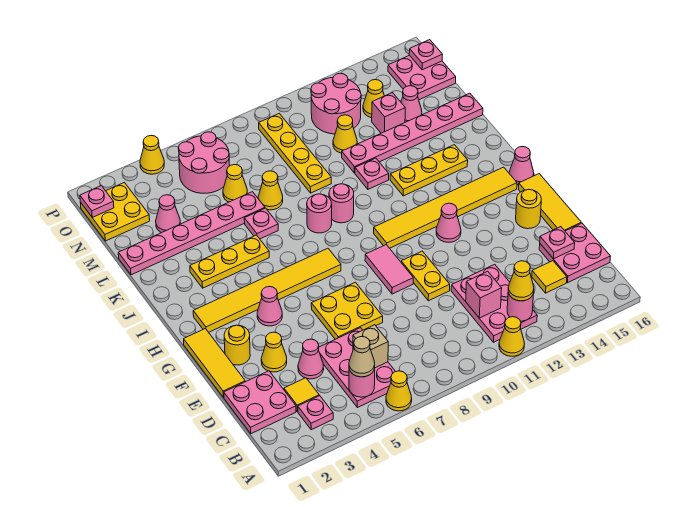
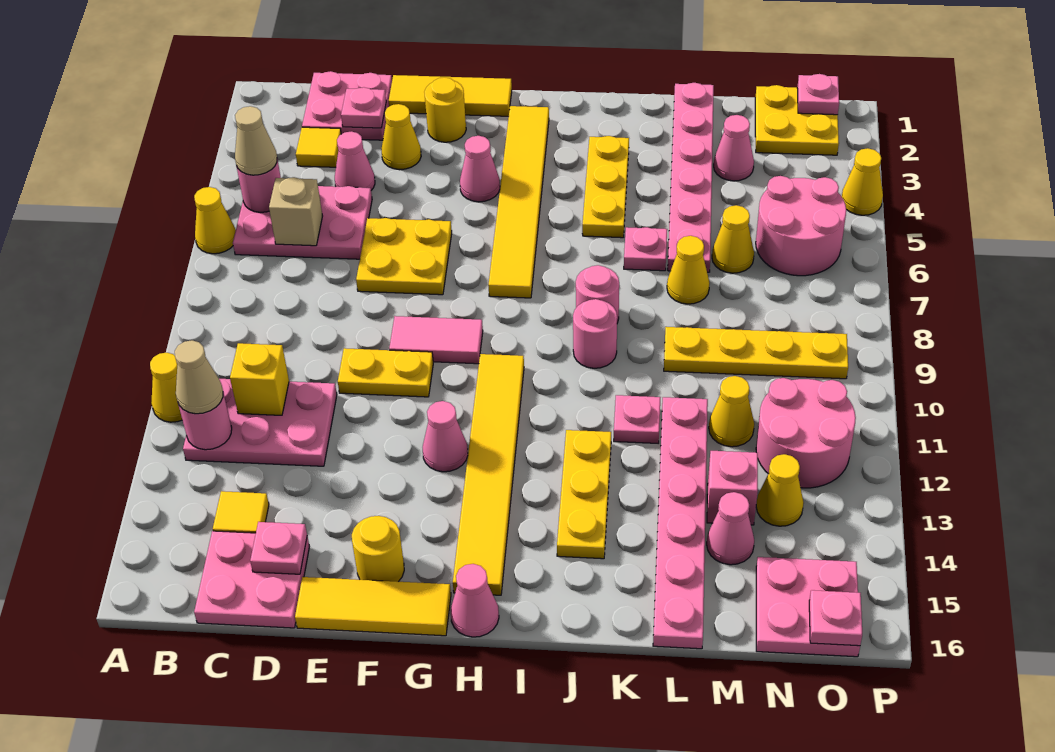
pink 1x1 plate [298,396,333,430] -> pink 1x1 plate moved to [341,87,386,128]
yellow 1x1 cone [508,261,534,301] -> tan 1x1 cone [175,340,223,414]
pink 1x1 brick [466,271,502,318] -> yellow 1x1 brick [230,343,289,415]

